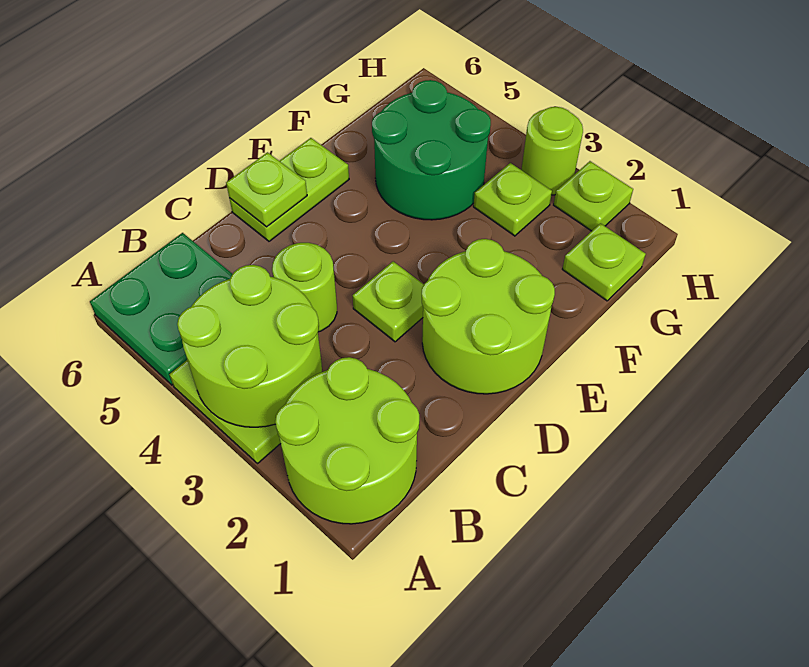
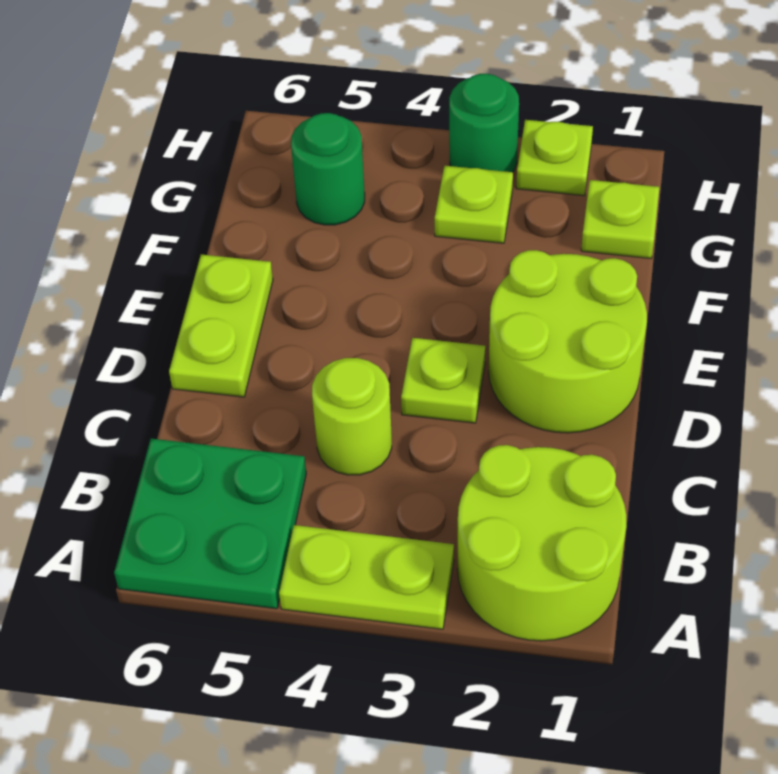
lime 2x2 round brick [177,265,322,427] -> none
lime 1x1 plate [226,152,307,227] -> none
green 2x2 round brick [372,80,491,220] -> green 1x1 round brick [291,113,365,225]
lime 1x1 round brick [521,107,583,195] -> green 1x1 round brick [449,74,519,172]

